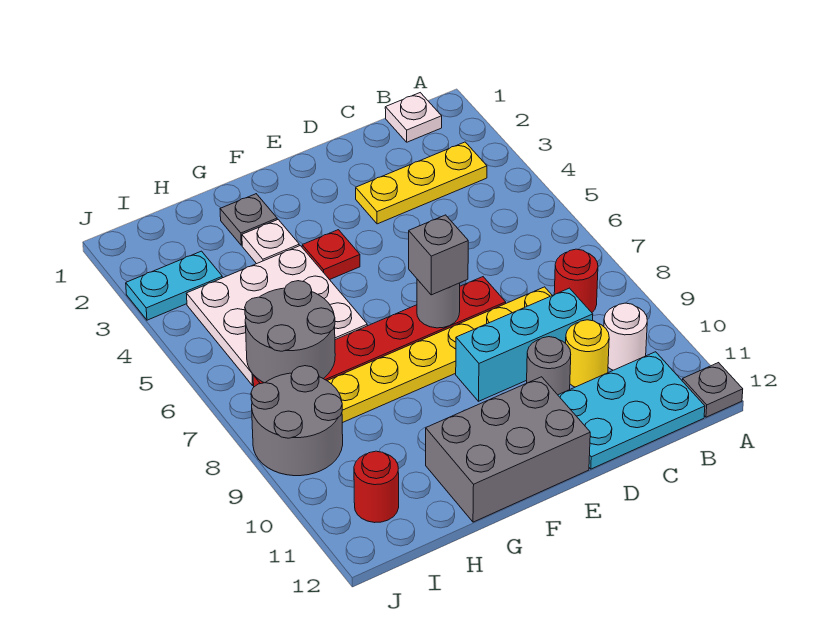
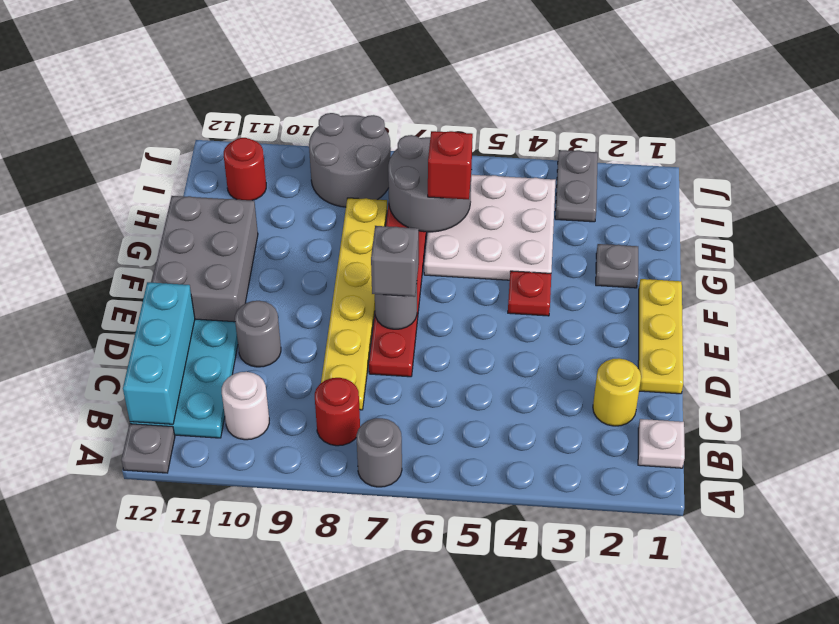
none -> grey 1x1 round brick [356,418,402,487]
yellow 1x3 plate [356,142,487,224] -> yellow 1x3 plate moved to [638,279,683,394]
cyan 1x3 brick [456,288,593,401] -> cyan 1x3 brick moved to [123,282,195,424]
yellow 1x1 round brick [566,320,609,387] -> yellow 1x1 round brick moved to [593,358,641,426]
white 1x1 plate [242,220,299,264] -> none
none -> red 1x1 brick [428,131,473,199]
cyan 1x2 plate [126,251,222,320] -> grey 1x2 plate [555,150,598,222]

